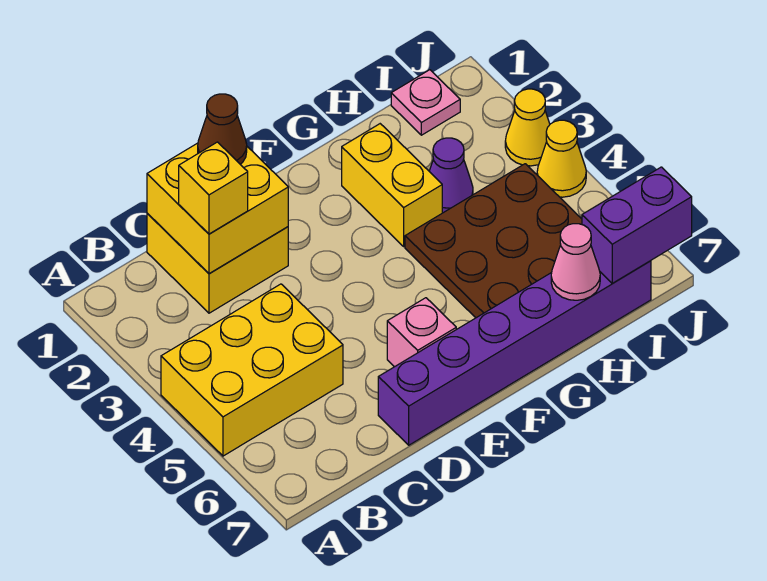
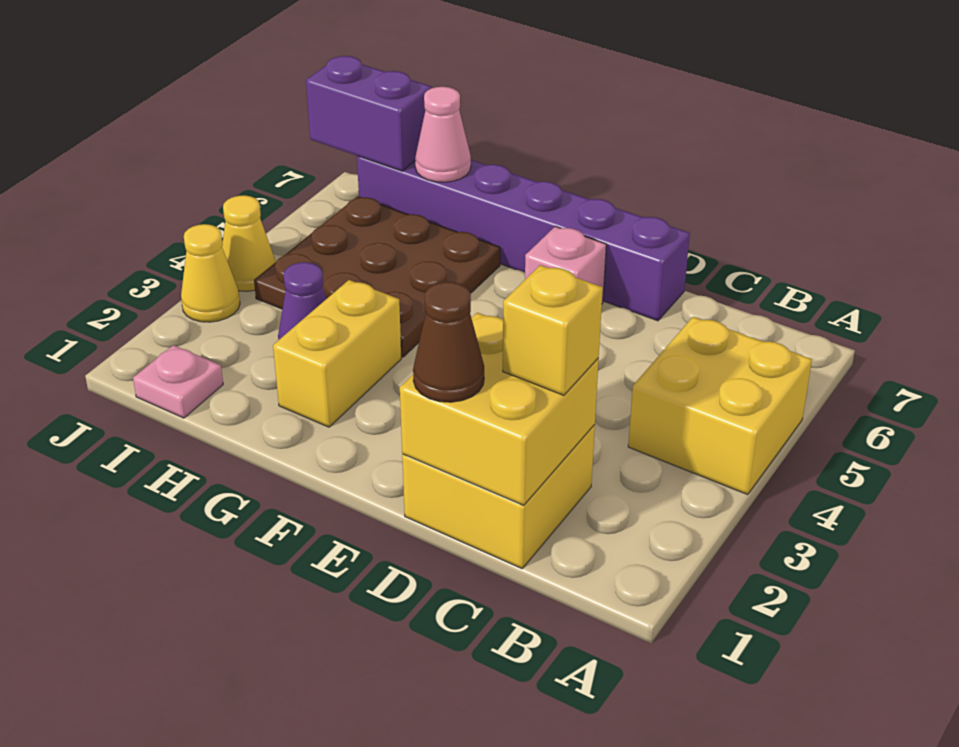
yellow 2x3 brick [161,284,343,456] -> yellow 2x2 brick [628,317,812,494]

